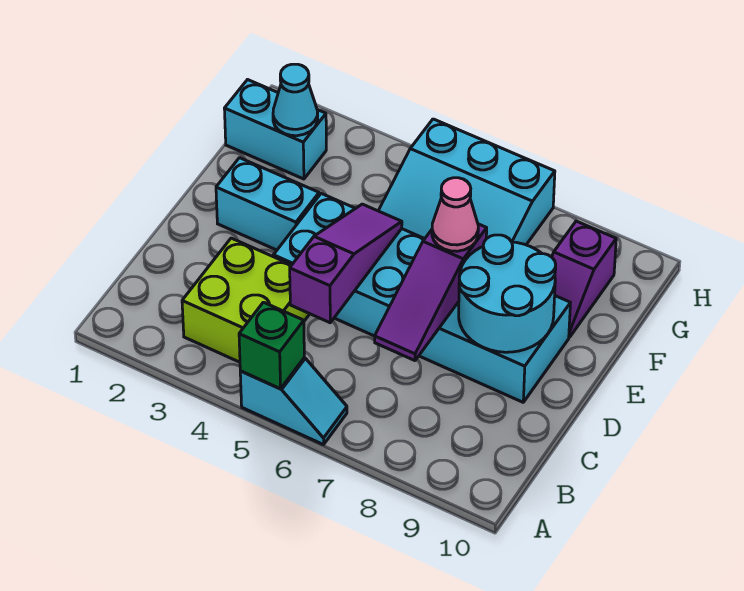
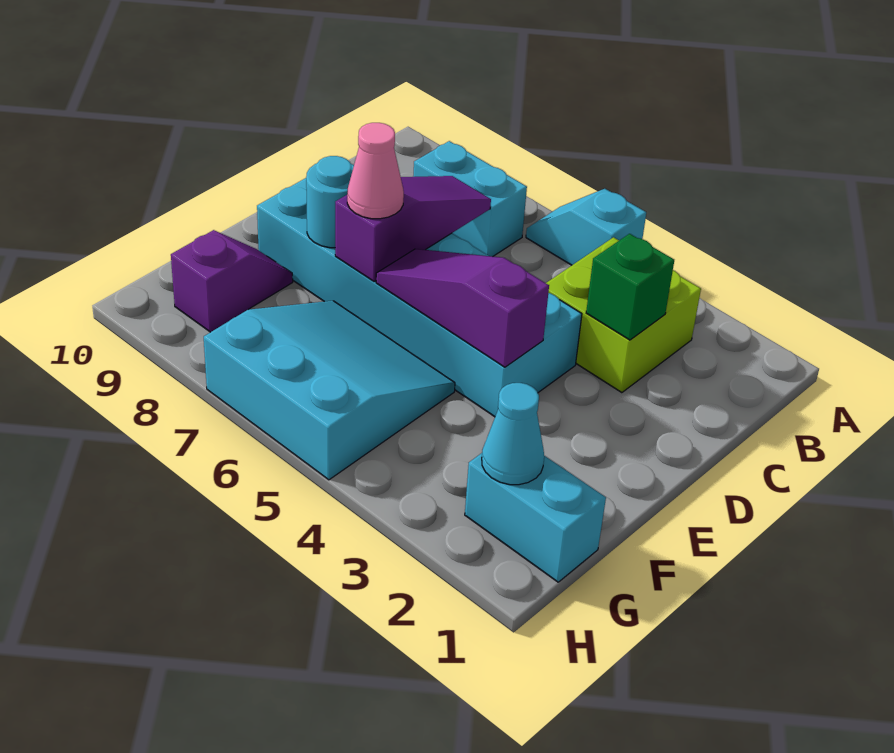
green 1x1 brick [239,302,304,389] -> green 1x1 brick moved to [586,234,674,340]
purple 1x3 slope [290,204,402,323] -> purple 1x3 slope turned to [376,249,549,367]
cyan 2x2 round brick [459,235,556,352] -> cyan 1x1 round brick [306,156,354,248]
cyan 1x2 brick [216,158,319,250] -> cyan 1x2 brick moved to [413,141,527,256]

